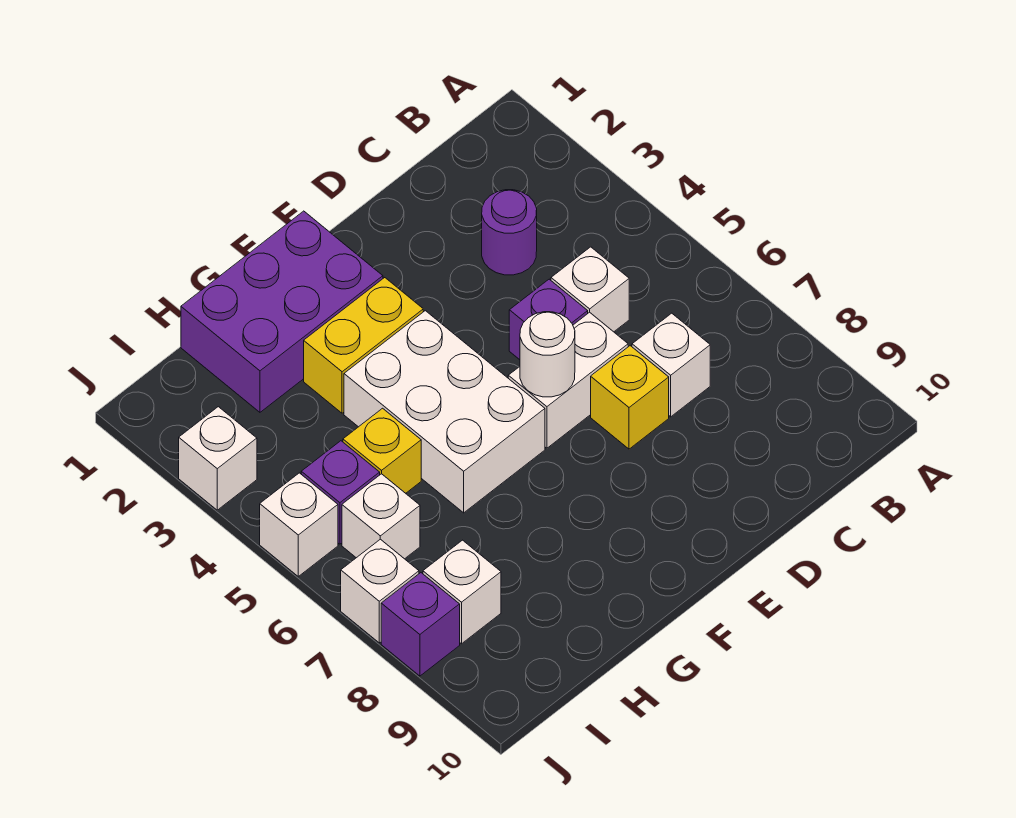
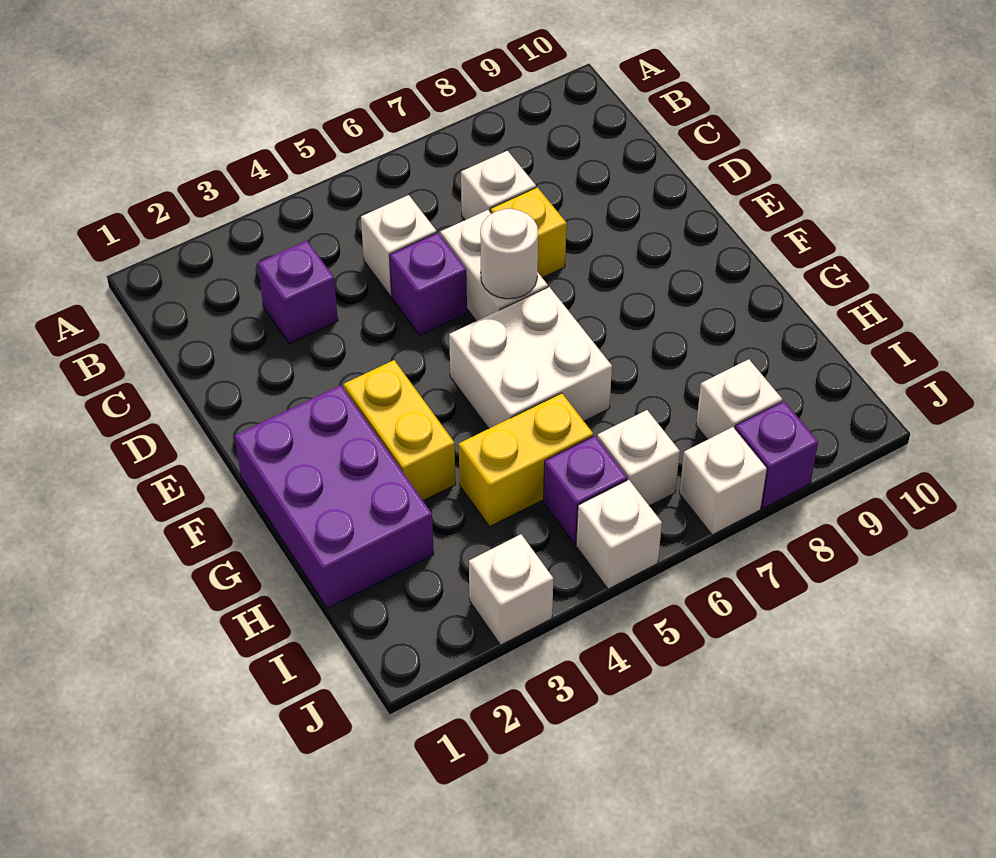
purple 1x1 round brick [482,190,537,275] -> purple 1x1 brick [258,241,338,344]
white 2x3 brick [344,311,545,513] -> white 2x2 brick [449,287,612,429]
yellow 1x1 brick [343,408,421,493] -> yellow 1x2 brick [459,393,593,527]

